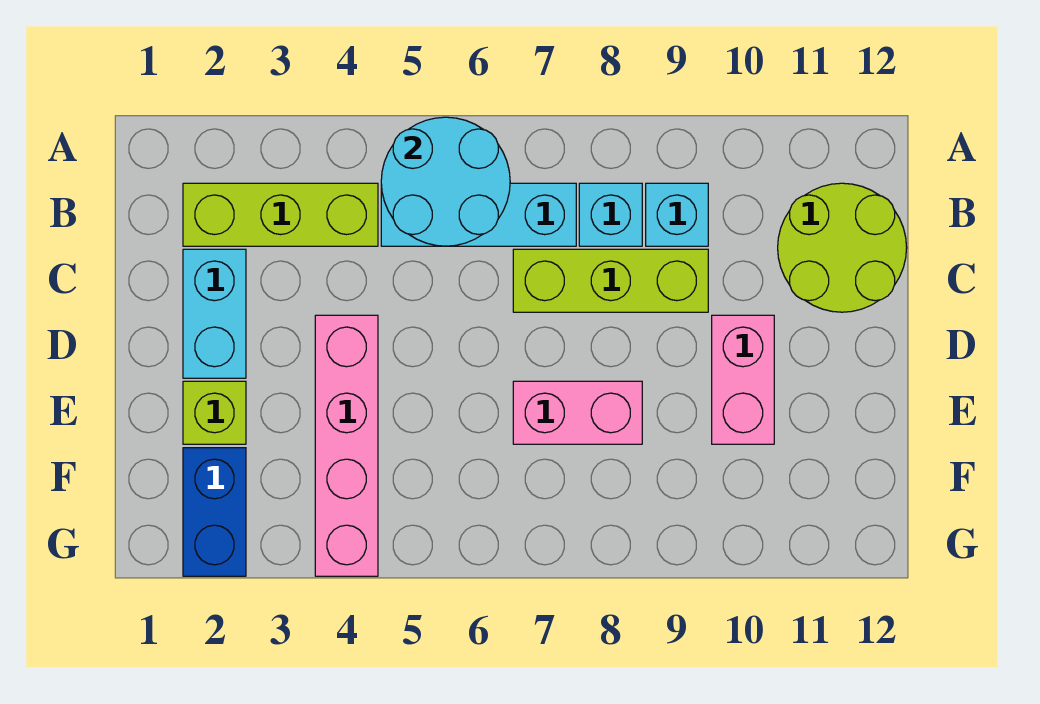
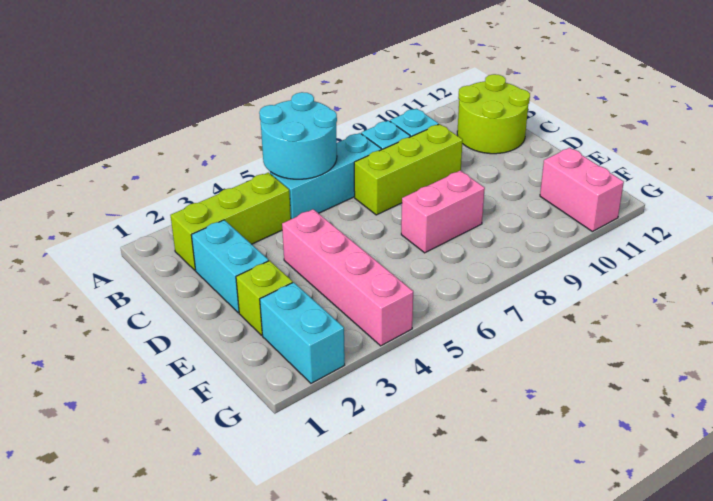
pink 1x2 brick [712,315,774,444] -> pink 1x2 brick moved to [540,148,624,232]
blue 1x2 brick [183,448,246,576] -> cyan 1x2 brick [260,282,345,383]

